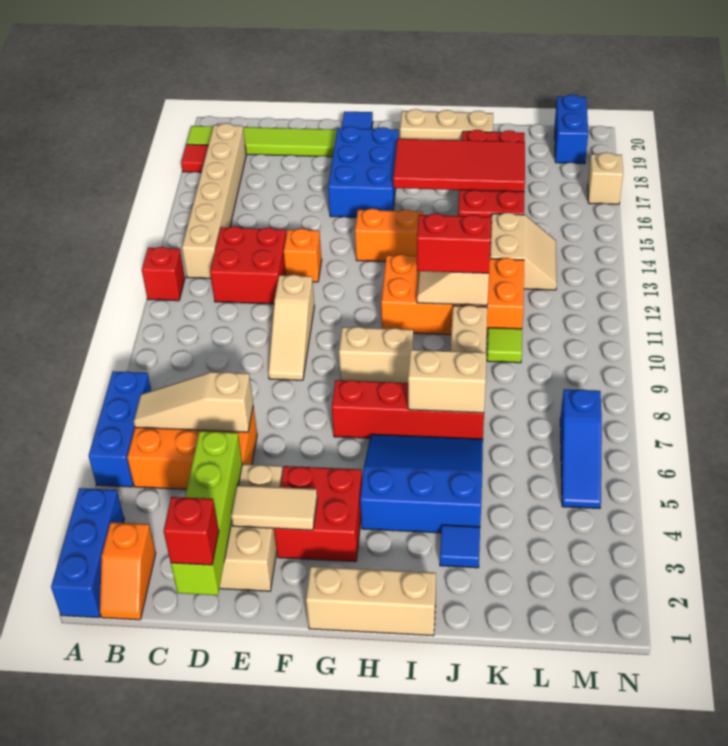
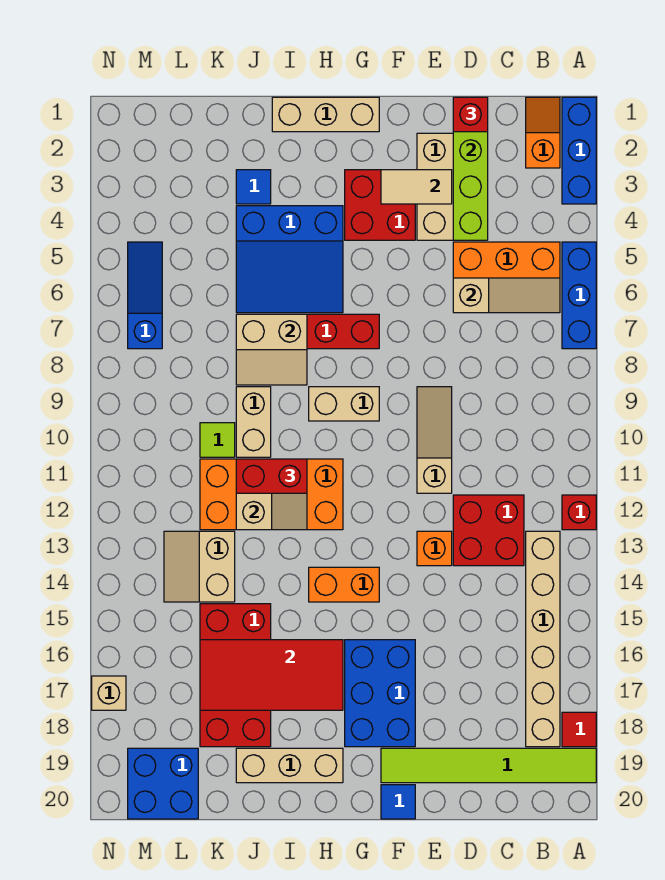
blue 1x2 brick [555,94,588,164] -> blue 2x2 brick [128,748,198,819]

